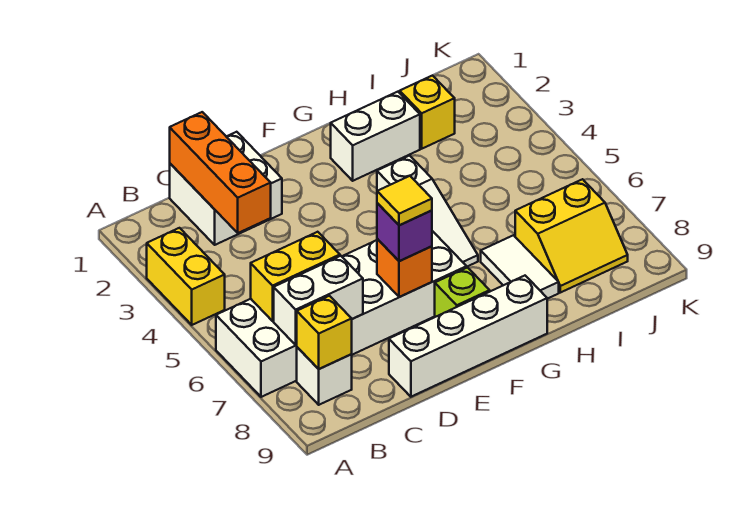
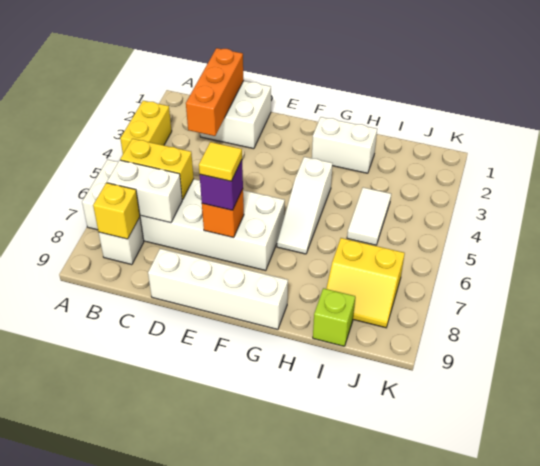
lime 1x1 brick [435,268,490,317] -> lime 1x1 brick moved to [313,288,355,346]
white 1x2 tile [481,235,559,299] -> white 1x2 tile moved to [347,187,391,245]
yellow 1x1 brick [400,75,455,149] -> none

